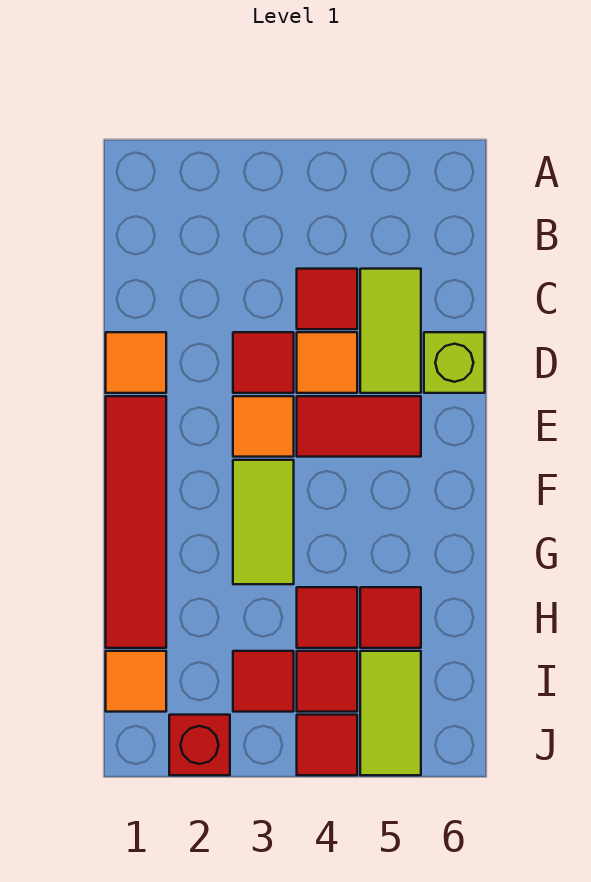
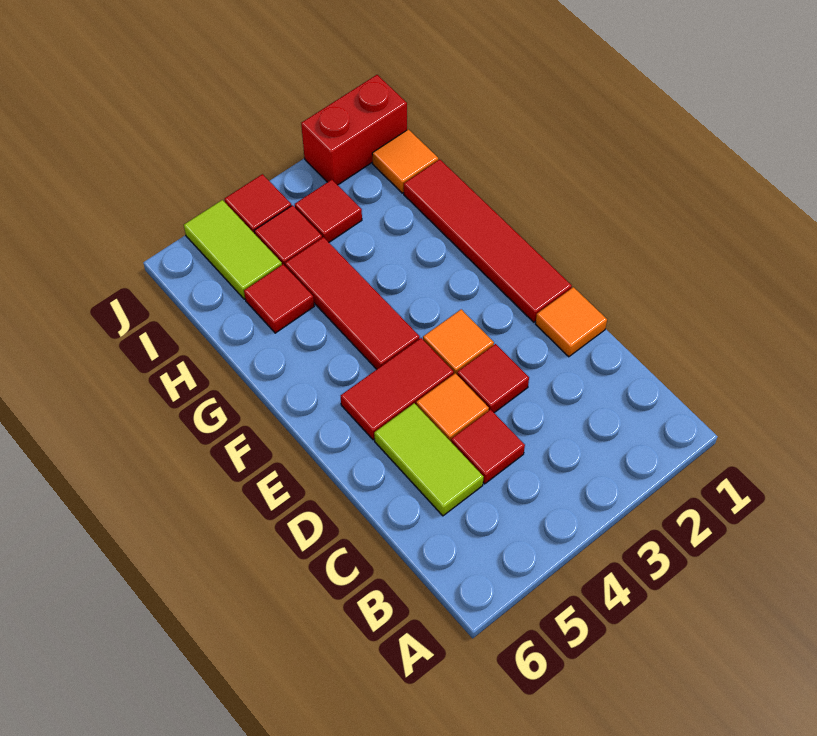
lime 1x1 brick [424,332,485,393] -> none
lime 1x2 tile [233,460,294,584] -> none
red 1x1 tile [297,587,357,648] -> red 1x3 tile [285,237,420,369]
red 1x1 brick [169,715,230,775] -> red 1x2 brick [301,75,407,185]

